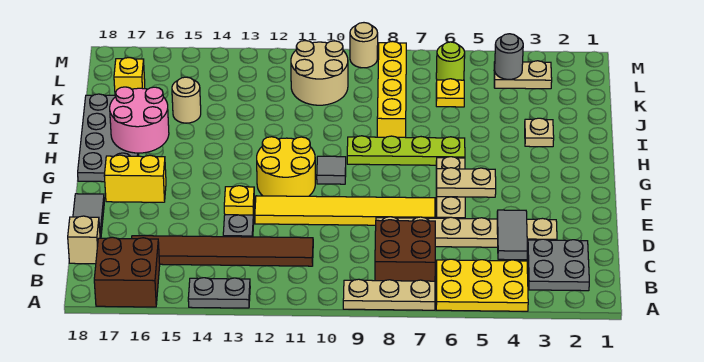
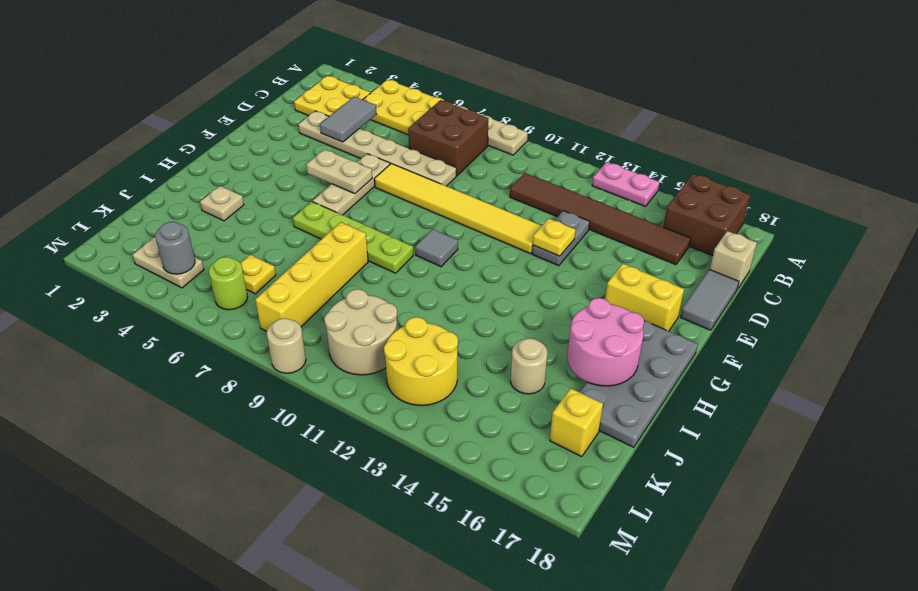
grey 1x2 plate [188,278,250,308] -> pink 1x2 plate [592,162,659,206]
grey 2x2 plate [527,239,589,291] -> yellow 2x2 plate [294,76,370,116]
yellow 2x2 round brick [257,137,315,196] -> yellow 2x2 round brick moved to [384,317,458,405]

